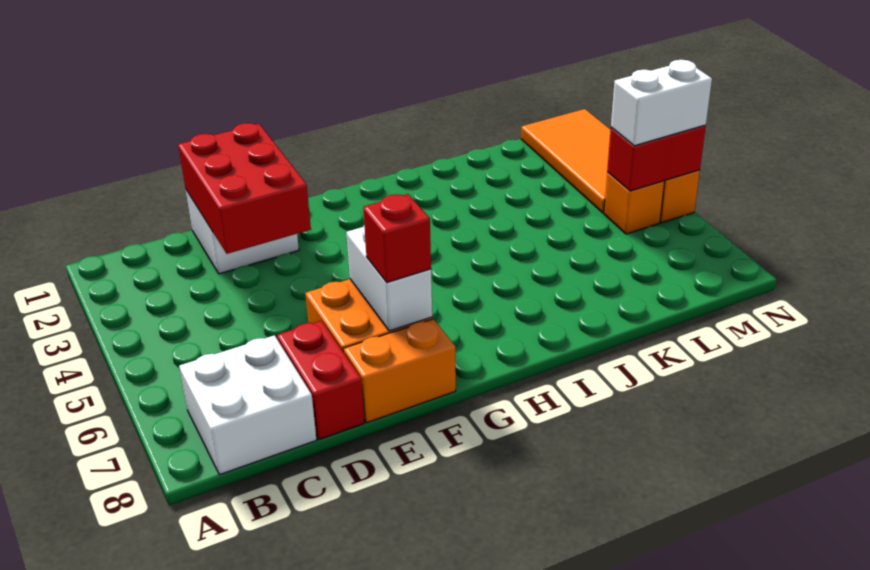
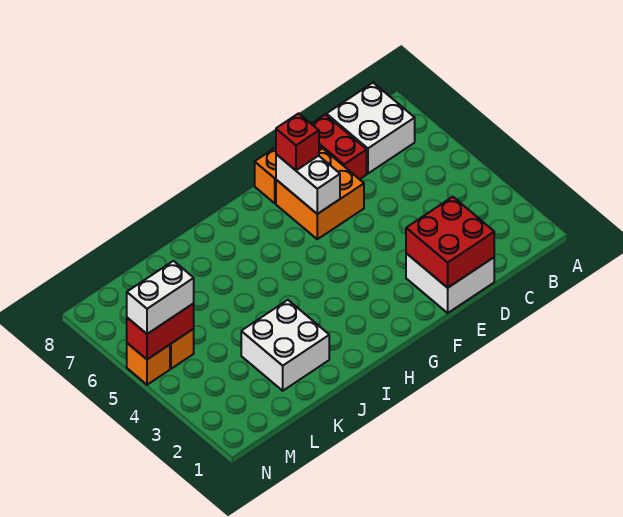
red 2x3 brick [178,123,311,254] -> red 2x2 brick [406,197,494,288]
none -> white 2x2 brick [241,300,329,391]
orange 2x4 tile [521,109,611,213] -> none

